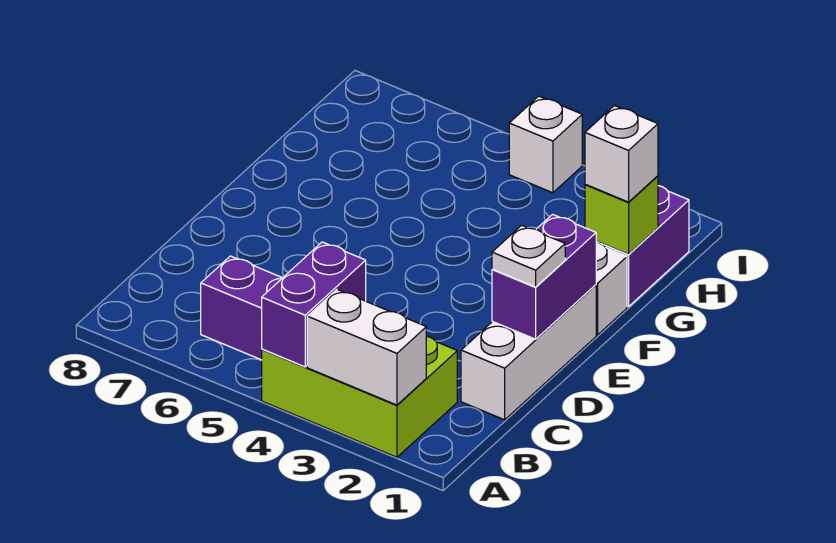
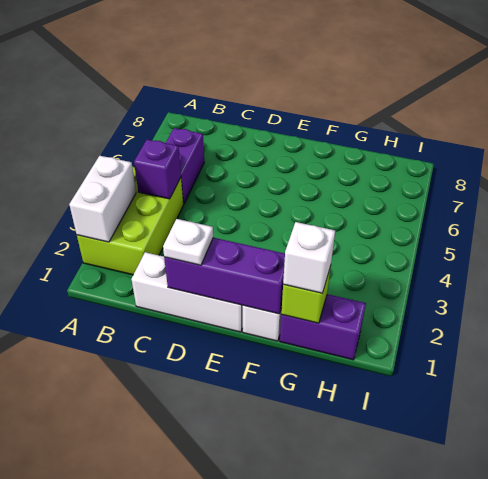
purple 1x2 brick [262,242,366,367] -> purple 1x1 brick [134,140,181,199]
purple 1x2 brick [492,214,596,339] -> purple 1x3 brick [164,238,285,314]
white 1x1 brick [509,96,582,193] -> none

